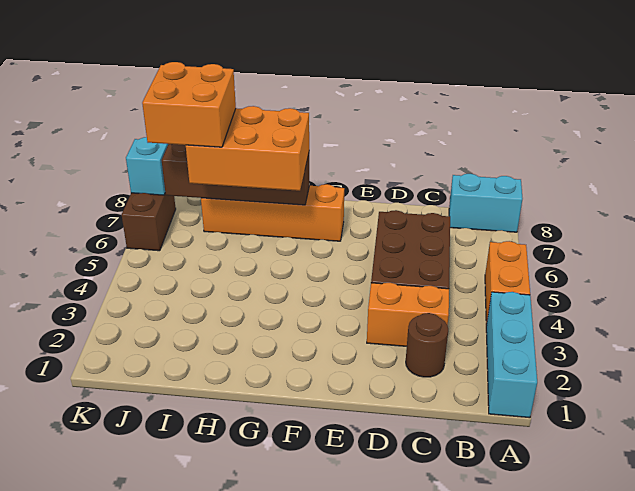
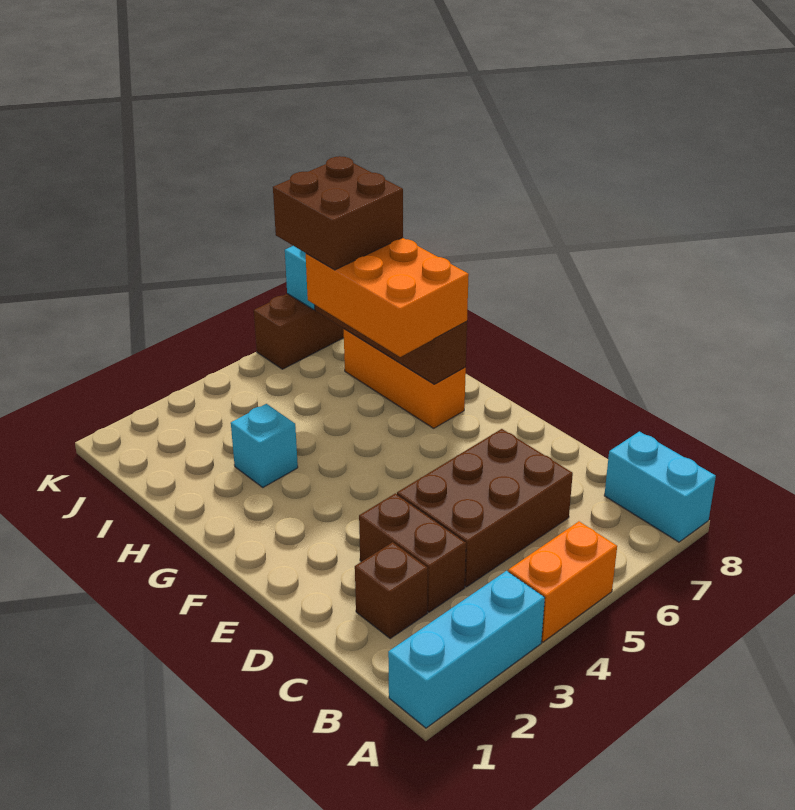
brown 1x1 round brick [406,313,448,377] -> brown 1x1 brick [355,542,428,639]
orange 1x2 brick [367,283,449,346] -> brown 1x2 brick [359,493,466,612]
orange 1x4 brick [201,184,344,241] -> orange 1x3 brick [344,329,466,428]
none -> cyan 1x1 brick [231,404,298,487]
orange 2x2 brick [142,62,236,147] -> brown 2x2 brick [273,156,403,270]

